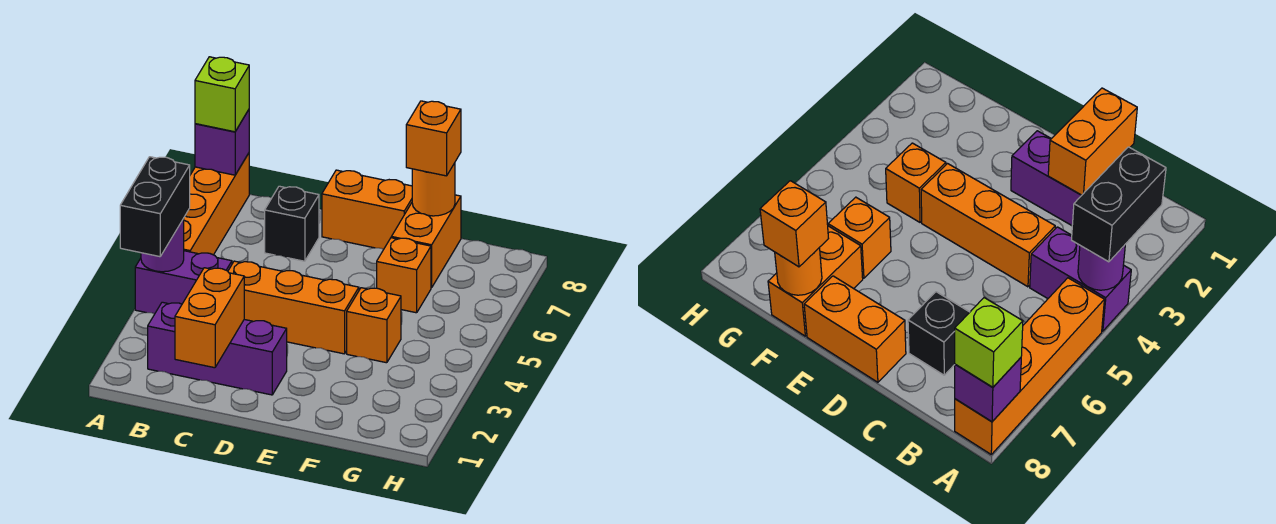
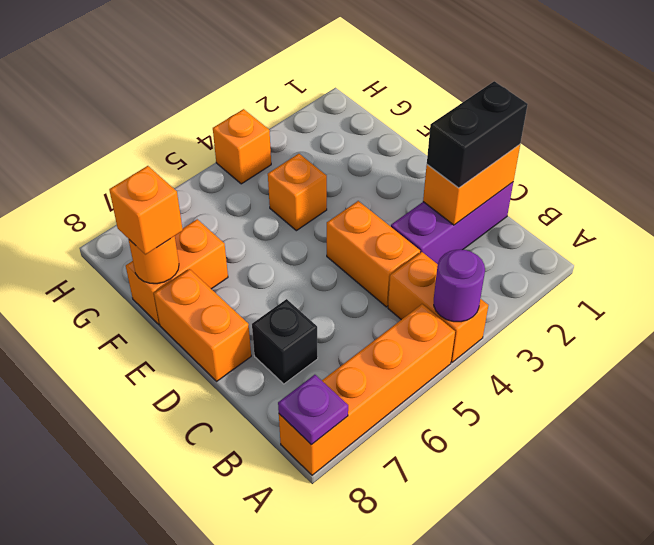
black 1x2 brick [120,157,190,257] -> black 1x2 brick moved to [427,81,528,188]
purple 1x2 brick [135,251,232,314] -> orange 1x2 brick [388,252,488,362]
purple 1x1 brick [195,110,249,175] -> purple 1x1 plate [278,375,348,445]
lime 1x1 brick [195,57,249,132] -> none
purple 1x3 brick [148,302,287,395] -> purple 1x3 brick turned to [391,182,513,264]
orange 1x3 brick [228,261,359,354] -> orange 1x2 brick [327,201,420,307]
orange 1x1 brick [377,238,431,313] -> orange 1x1 brick moved to [213,109,271,184]

